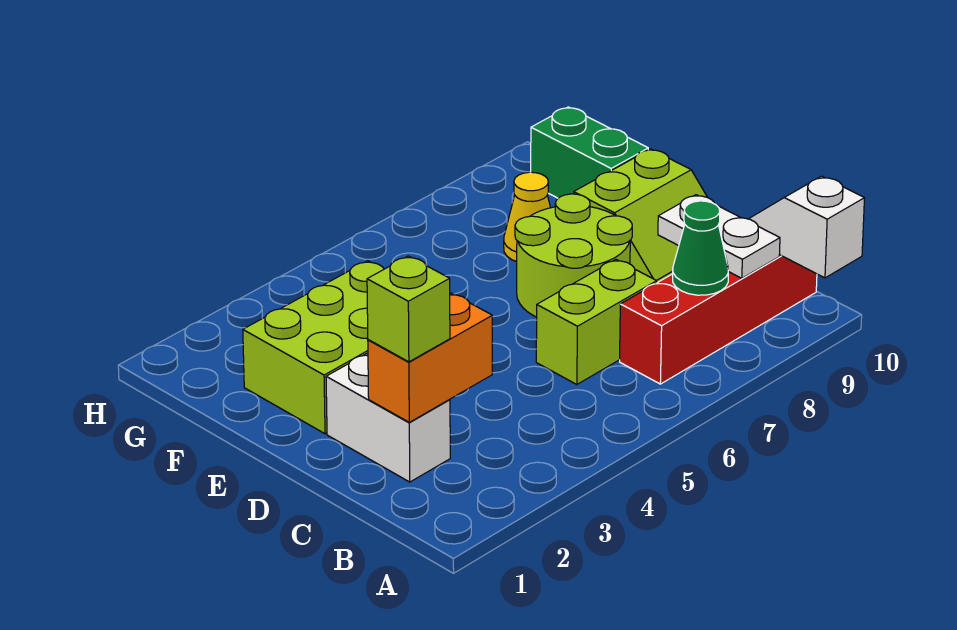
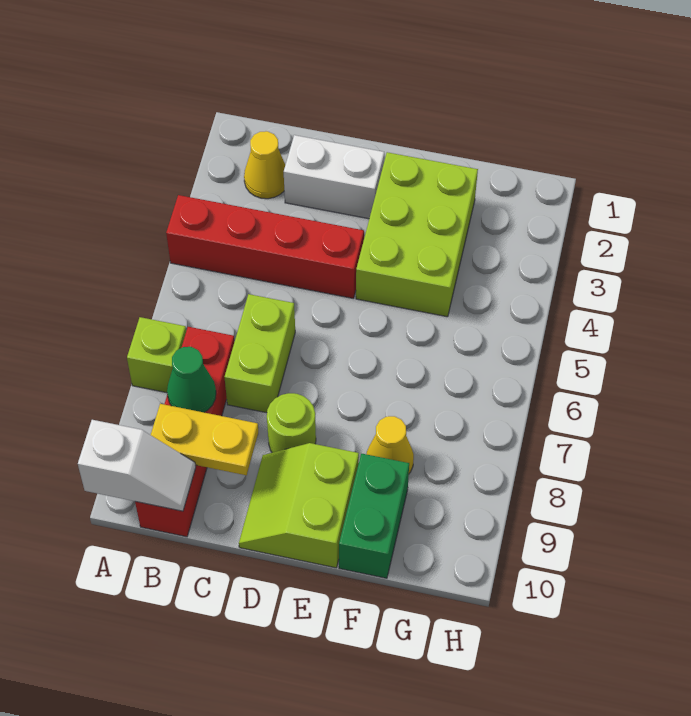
none -> red 1x4 brick [166,195,364,298]
none -> yellow 1x1 cone [244,131,285,199]
white 1x2 plate [658,195,780,278] -> yellow 1x2 plate [151,404,258,475]
orange 1x2 brick [368,293,492,422] -> none
lime 1x1 brick [367,256,450,362] -> lime 1x1 brick moved to [127,317,186,393]
lime 2x2 round brick [515,194,632,317] -> lime 1x1 round brick [267,393,316,453]
green 1x2 brick [531,107,648,198] -> green 1x2 brick turned to [339,454,409,578]

